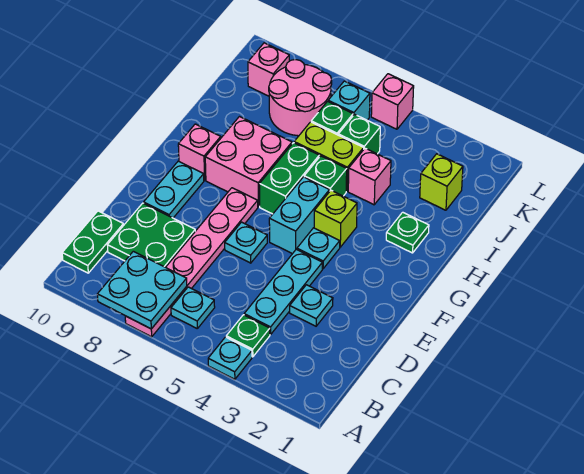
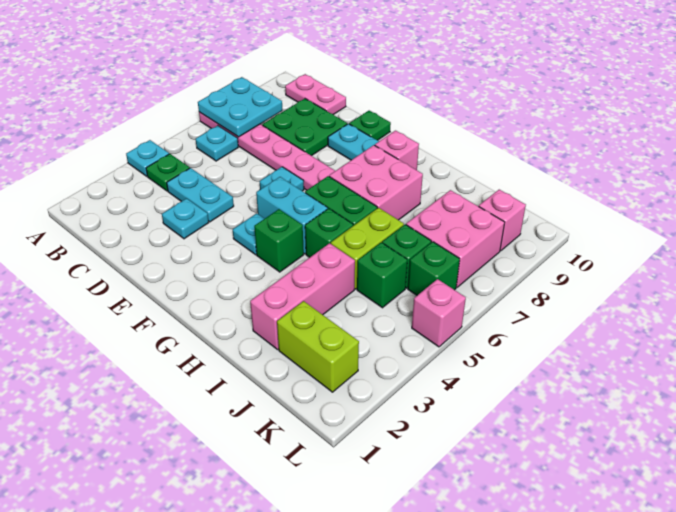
green 1x2 plate [62,211,124,273] -> pink 1x2 plate [285,74,346,115]
cyan 1x3 plate [244,249,322,334] -> cyan 1x2 plate [167,168,234,222]
lime 1x1 brick [314,190,357,247] -> green 1x1 brick [254,209,304,272]
green 1x1 plate [386,212,429,253] -> green 1x1 plate moved to [349,111,391,140]
pink 1x1 brick [348,148,391,205] -> pink 1x3 brick [250,243,355,350]
lime 1x1 brick [420,154,463,210] -> lime 1x2 brick [277,301,359,392]
pink 2x2 round brick [269,60,332,136] -> pink 2x2 brick [406,190,505,287]
cyan 1x1 brick [328,81,370,120] -> green 1x1 brick [408,242,460,295]

